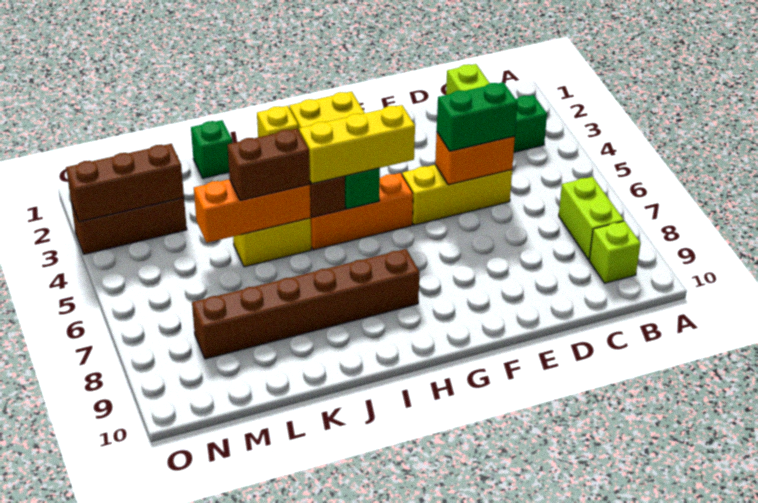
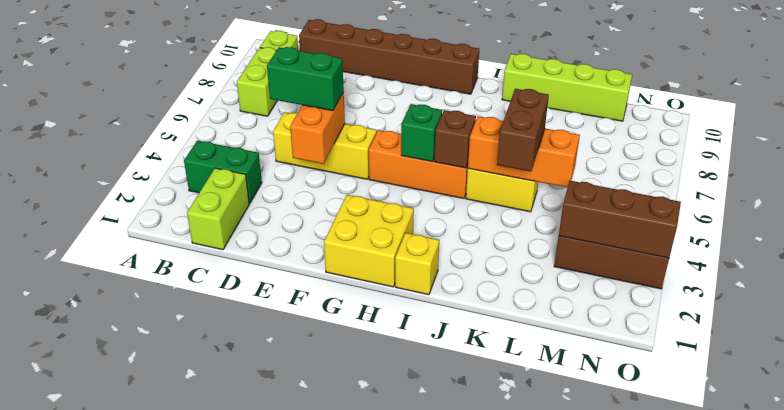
orange 1x2 brick [435,133,515,185] -> orange 1x2 brick turned to [290,93,345,164]
yellow 1x3 brick [299,105,415,184] -> none
brown 1x6 brick [192,249,419,359] -> brown 1x6 brick moved to [299,19,479,94]
brown 1x2 brick [227,129,310,200] -> brown 1x2 brick turned to [497,89,549,171]
none -> lime 1x4 brick [502,54,632,121]
green 1x1 brick [191,120,232,178] -> none

